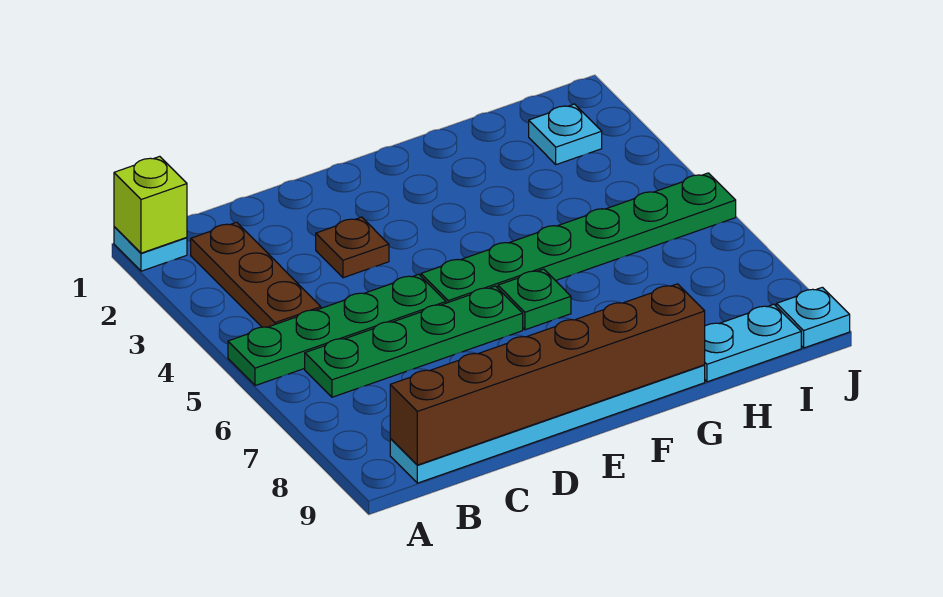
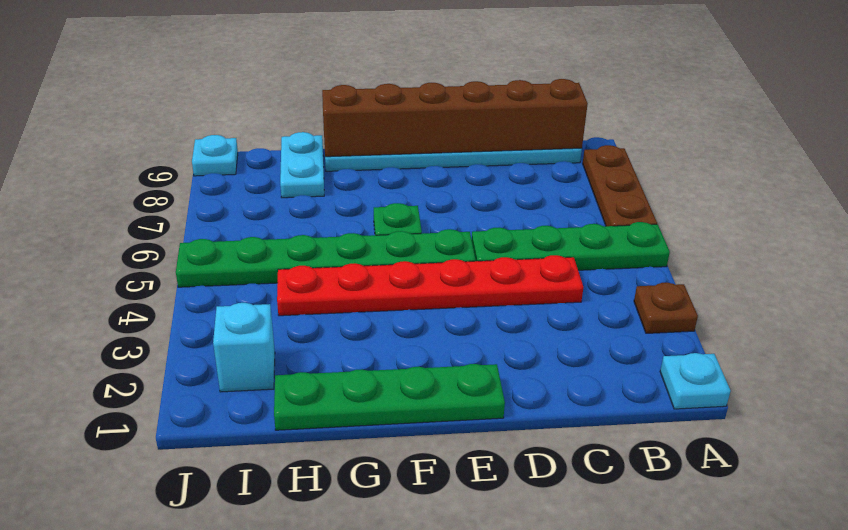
lime 1x1 brick [114,156,187,253] -> none
brown 1x3 plate [191,222,321,327] -> brown 1x3 plate moved to [583,145,657,226]
green 1x4 plate [305,286,523,397] -> green 1x4 plate moved to [274,364,505,430]
none -> red 1x6 plate [277,255,583,316]
brown 1x1 plate [316,217,389,278] -> brown 1x1 plate moved to [634,283,698,333]
cyan 1x2 plate [705,304,801,382] -> cyan 1x2 plate turned to [280,132,324,198]
cyan 1x1 plate [529,104,602,165] -> cyan 1x1 brick [213,303,275,392]

